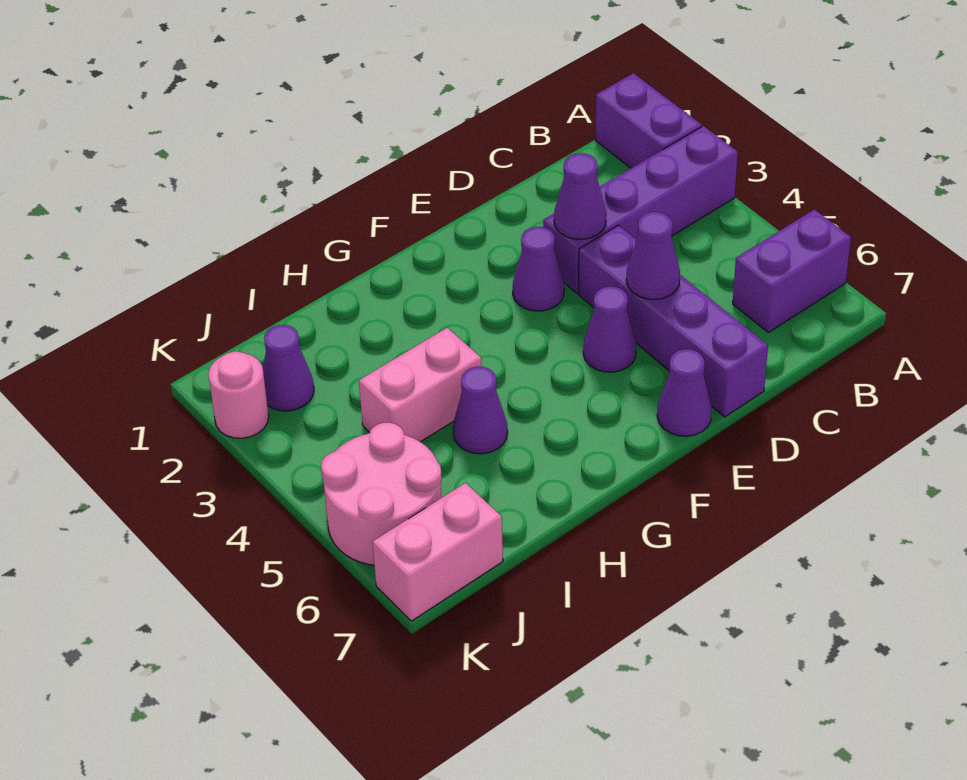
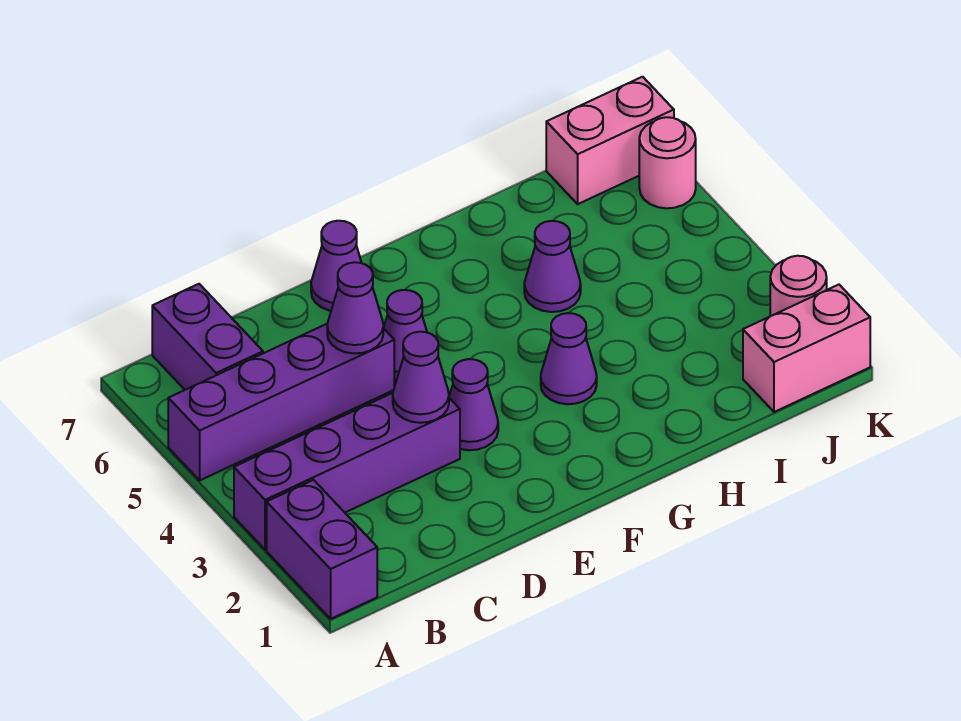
purple 1x2 brick [733,209,851,332] -> purple 1x2 brick turned to [152,284,263,390]
purple 1x4 brick [579,225,768,417] -> purple 1x4 brick turned to [168,324,394,480]
pink 1x2 brick [359,328,482,442] -> pink 1x2 brick moved to [743,285,870,412]
purple 1x1 cone [263,325,314,411] -> purple 1x1 cone moved to [541,313,597,404]
pink 2x2 round brick [321,423,442,565] -> pink 1x1 round brick [639,117,696,208]

